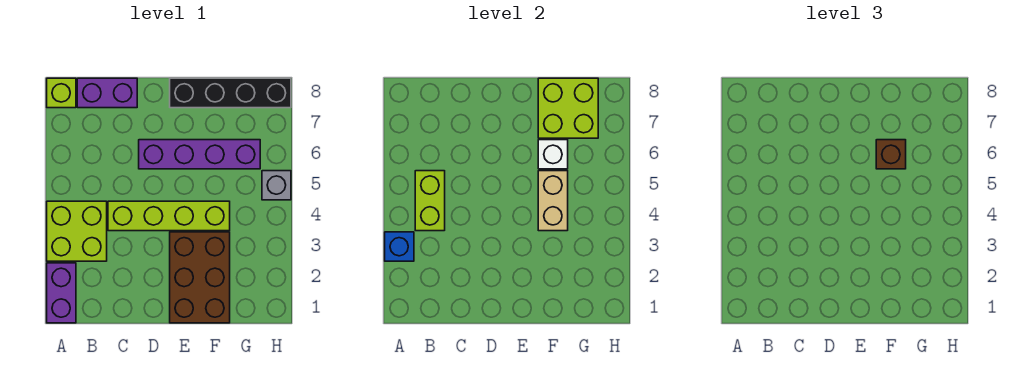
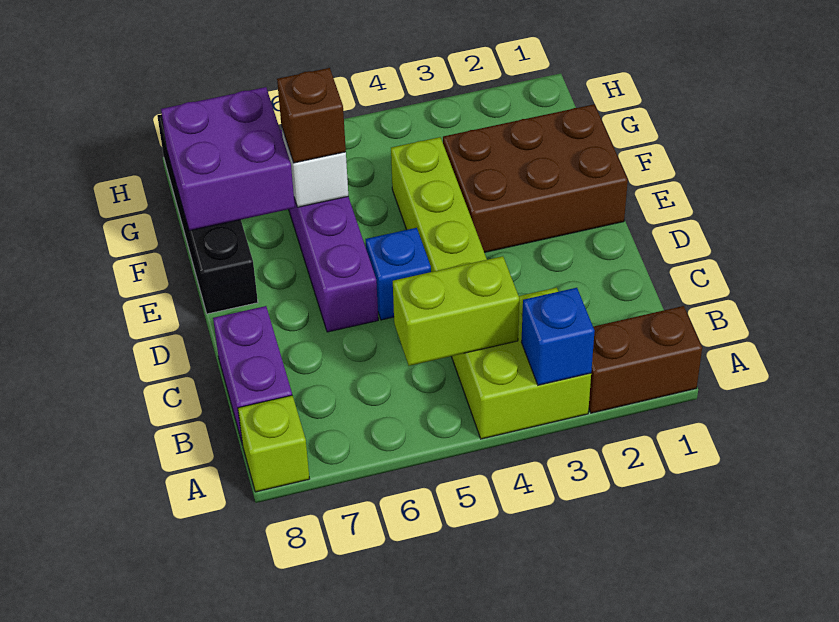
purple 1x2 brick [47,263,76,323] -> brown 1x2 brick [589,306,702,413]
none -> blue 1x1 brick [366,228,431,320]
tan 1x2 brick [538,171,568,231] -> none
lime 2x2 brick [538,78,598,138] -> purple 2x2 brick [161,87,295,231]
grey 1x1 brick [262,171,291,200] -> none

